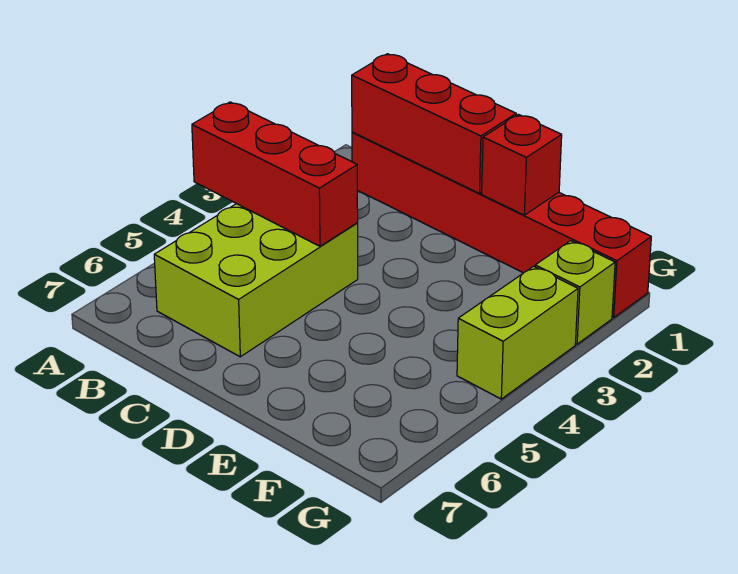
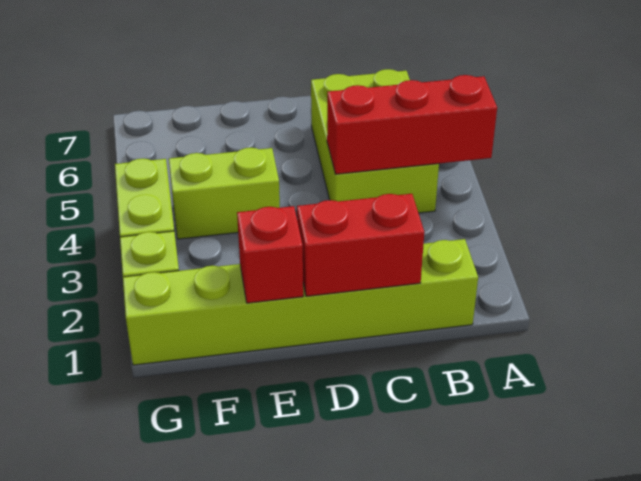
red 1x6 brick [352,132,651,318] -> lime 1x6 brick [123,239,478,365]
red 1x3 brick [352,54,516,193] -> red 1x2 brick [297,194,424,296]
none -> lime 1x2 brick [169,148,280,239]

